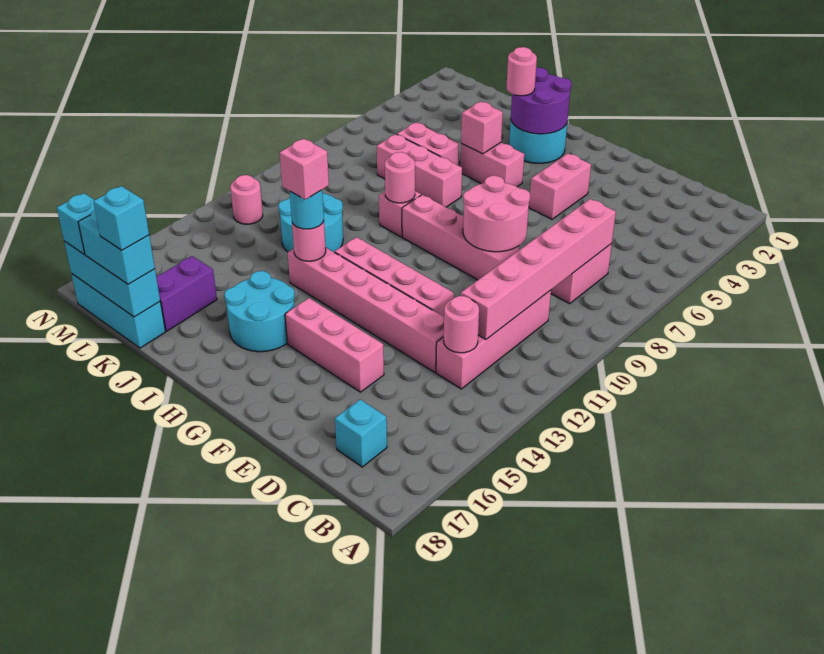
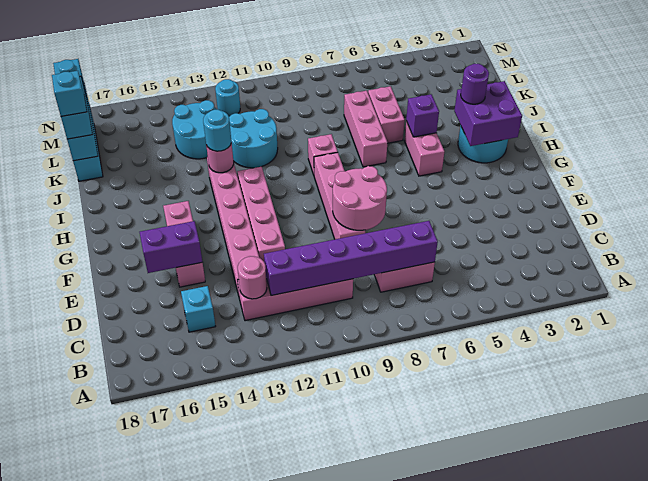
pink 1x6 brick [461,199,616,339] -> purple 1x6 brick [264,221,438,296]
cyan 1x1 brick [335,399,387,467] -> cyan 1x1 brick moved to [181,286,216,332]
pink 1x2 brick [529,153,591,219] -> none
purple 2x2 round brick [511,68,571,134] -> purple 2x2 brick [454,81,522,146]
cyan 2x2 round brick [225,271,295,352] -> cyan 2x2 round brick moved to [172,100,217,159]
pink 1x1 round brick [506,47,537,96] -> purple 1x1 round brick [461,64,489,104]
pink 1x1 brick [461,101,503,154] -> purple 1x1 brick [406,94,439,137]
pink 1x1 round brick [385,152,415,203] -> none
pink 1x1 brick [280,139,329,199] -> none
purple 1x2 brick [156,256,217,331] -> purple 1x2 brick moved to [140,221,202,273]
pink 1x1 round brick [230,175,263,224] -> cyan 1x1 round brick [215,79,240,117]

